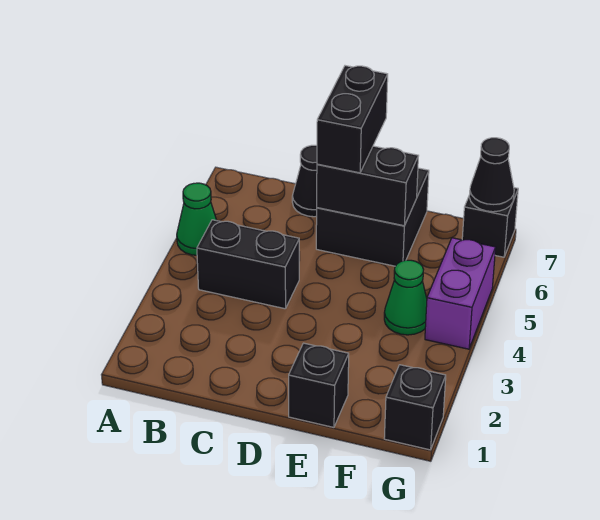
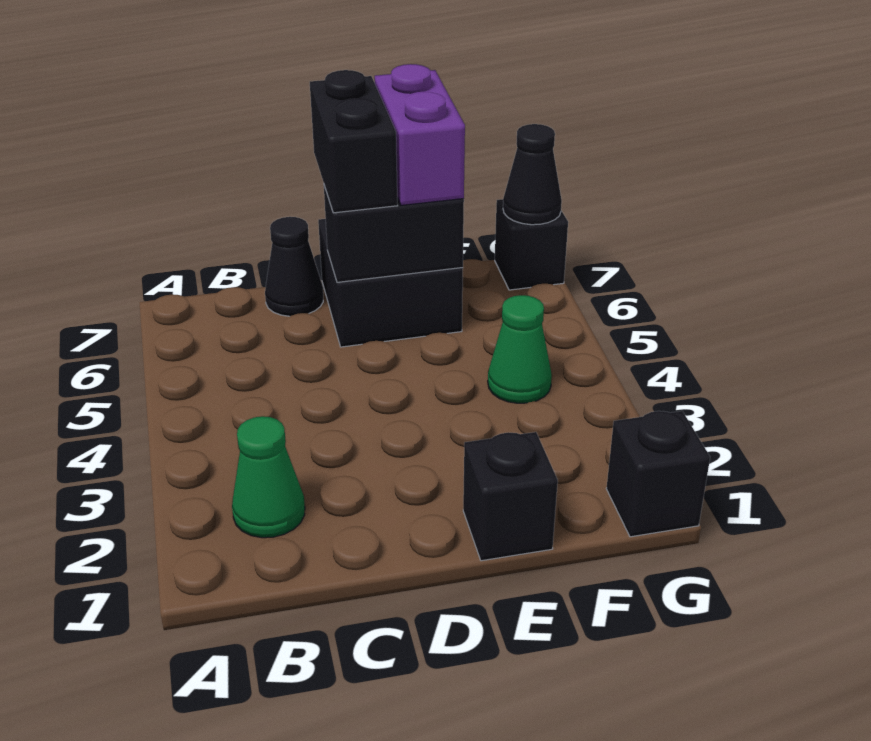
green 1x1 cone [177,183,217,255] -> green 1x1 cone moved to [232,416,305,538]
black 1x2 brick [197,220,299,309] -> none
purple 1x2 brick [425,238,496,349] -> purple 1x2 brick moved to [375,64,465,205]

